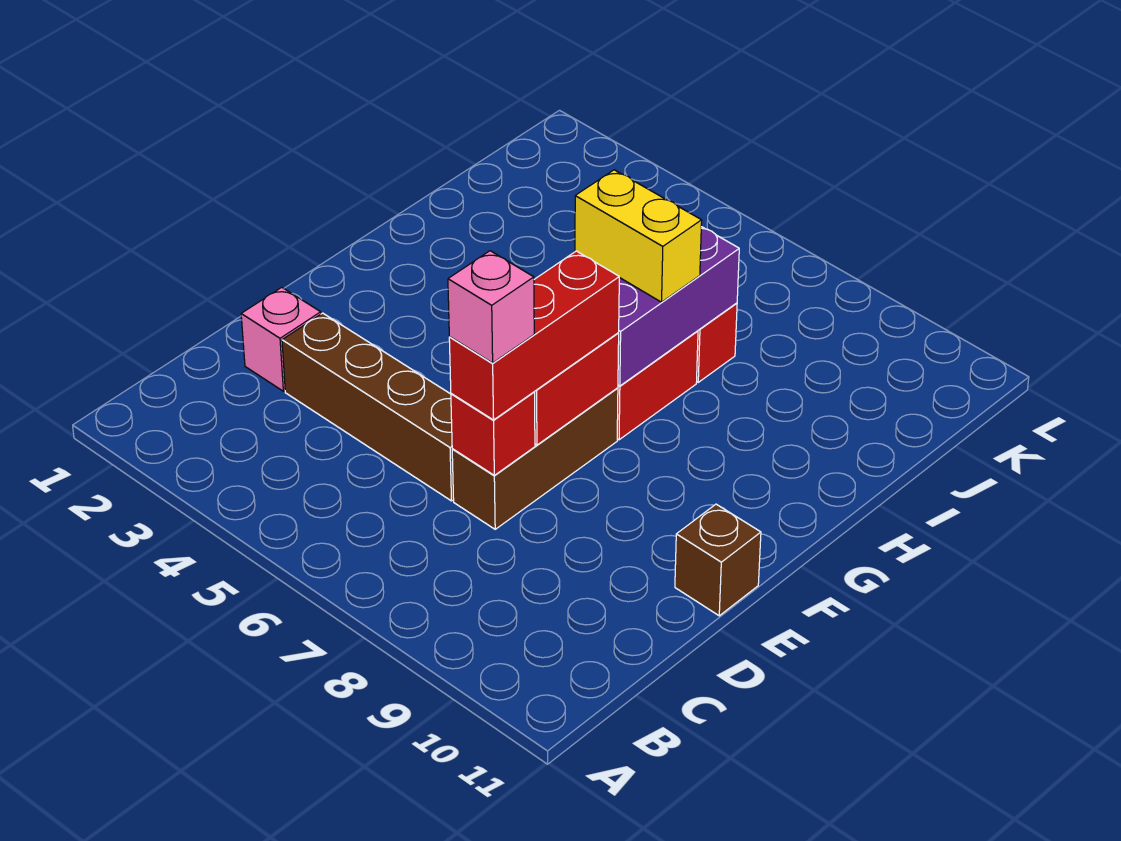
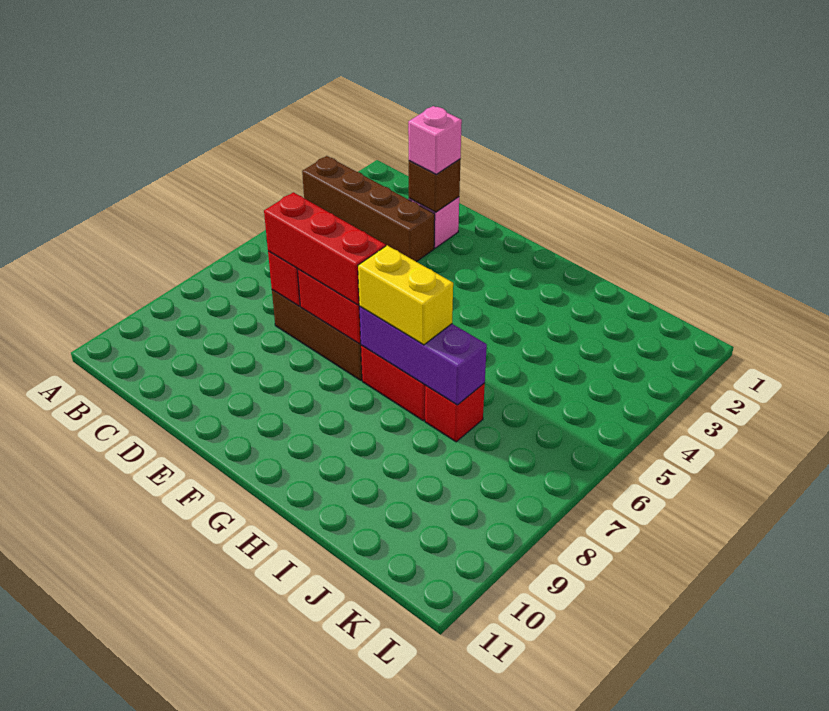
brown 1x4 brick [282,313,454,501] -> brown 1x4 brick turned to [302,156,435,262]
pink 1x1 brick [448,251,534,363] -> pink 1x1 brick moved to [408,106,462,175]
brown 1x1 brick [675,504,761,616] -> brown 1x1 brick moved to [408,159,460,212]
yellow 1x2 brick [575,170,702,302] -> yellow 1x2 brick turned to [358,245,453,345]

